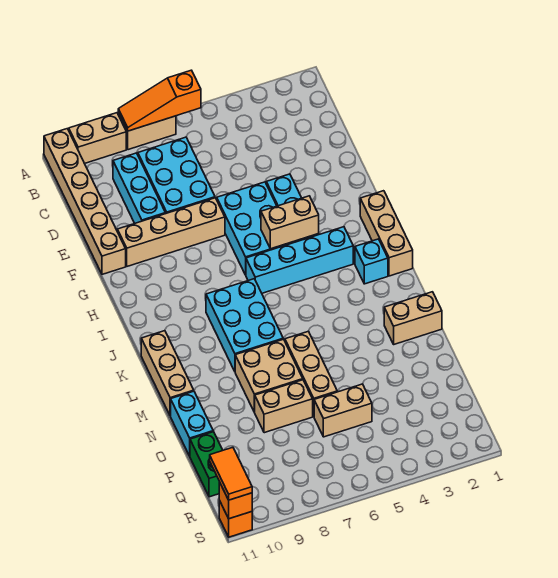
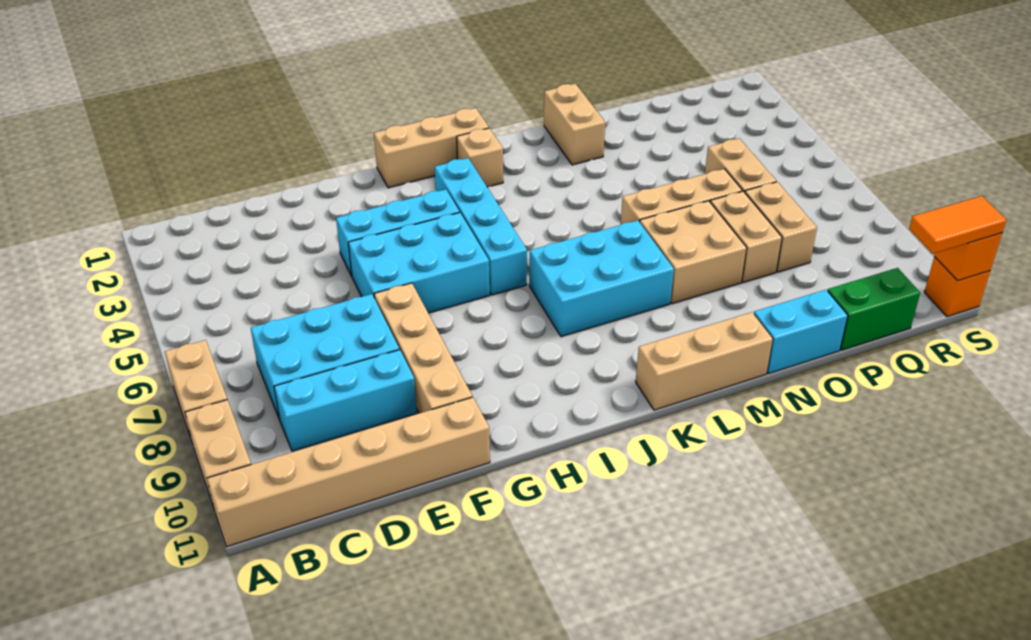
orange 1x3 slope [118,70,201,131] -> none
tan 1x2 brick [261,196,319,249] -> tan 1x2 brick moved to [745,182,817,272]
cyan 1x1 brick [355,239,388,284] -> tan 1x1 brick [457,128,503,187]

